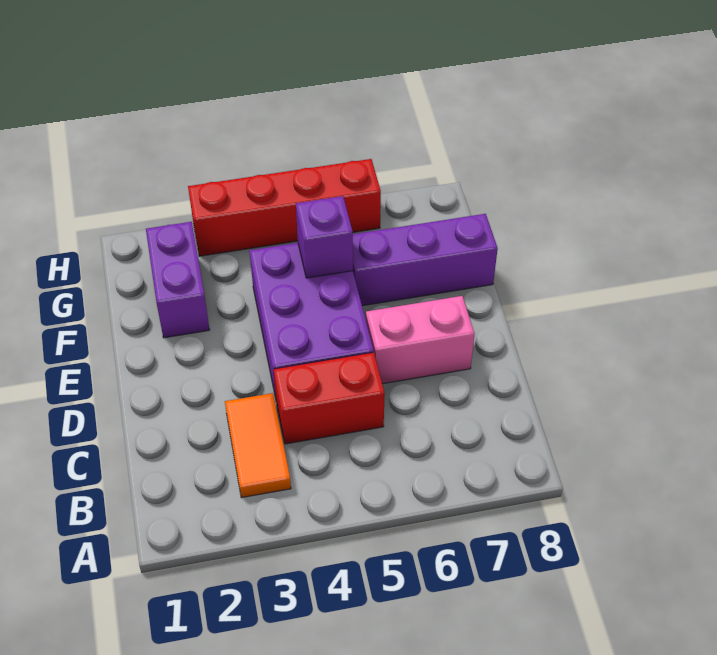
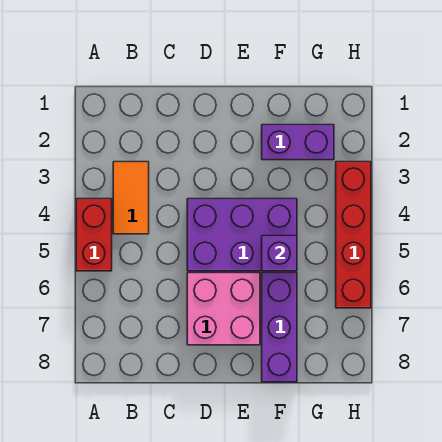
orange 1x2 tile [225,393,291,498] -> orange 1x2 tile turned to [113,162,149,234]
red 1x2 brick [274,353,385,444] -> red 1x2 brick moved to [76,199,112,271]
pink 1x2 brick [366,296,474,384] -> pink 2x2 brick [187,273,260,345]

